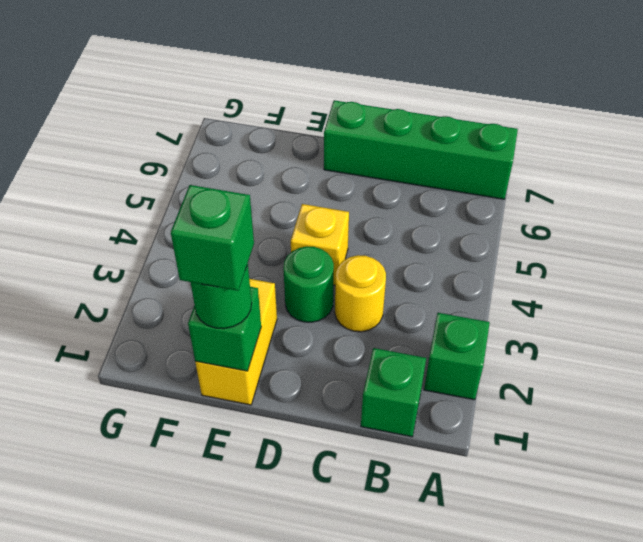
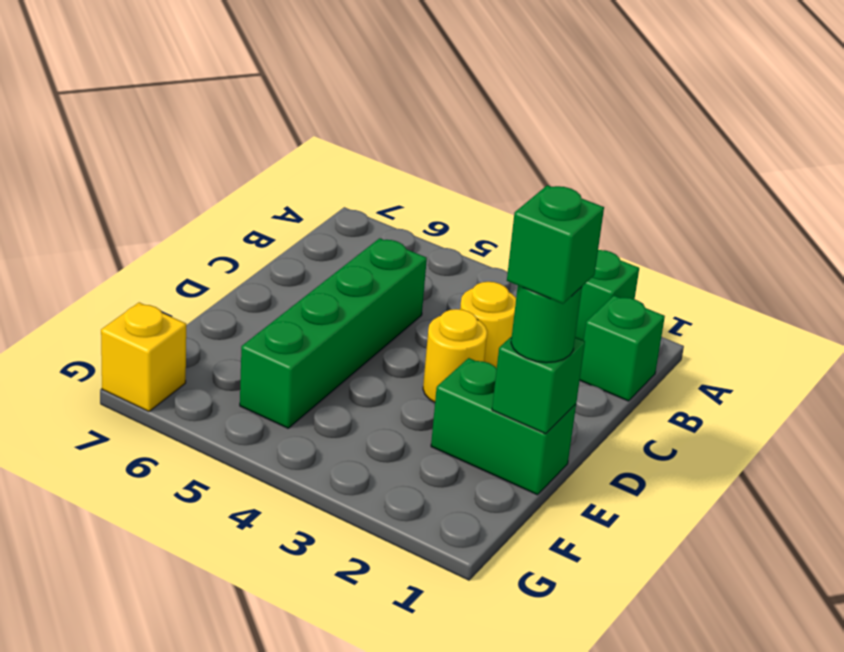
green 1x4 brick [324,100,518,199] -> green 1x4 brick moved to [240,238,427,428]
green 1x1 round brick [283,246,334,322] -> yellow 1x1 round brick [423,309,487,402]
yellow 1x1 brick [291,204,349,285] -> yellow 1x1 brick moved to [101,302,186,412]
yellow 1x2 brick [195,279,277,405] -> green 1x2 brick [431,358,576,495]

